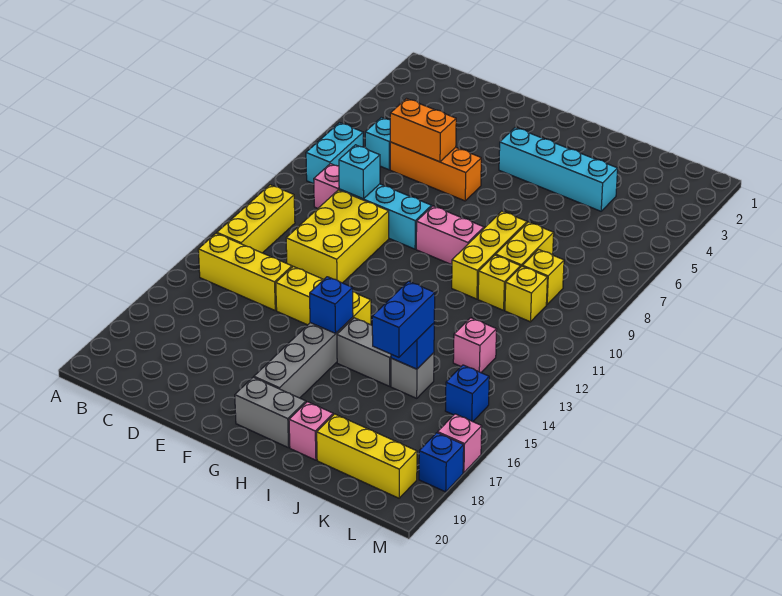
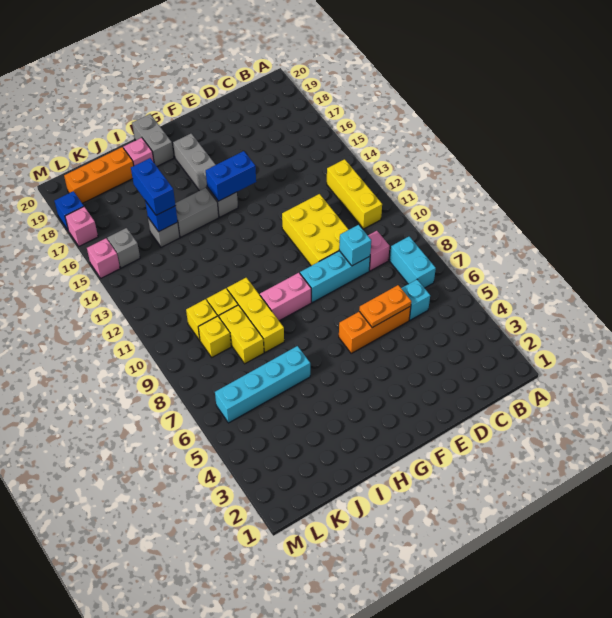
yellow 1x3 brick [198,233,292,310] -> none
orange 1x2 brick [390,99,456,162] -> orange 1x2 plate [359,285,411,328]
yellow 1x3 brick [276,266,371,325] -> none
cyan 1x4 brick [499,128,618,211] -> cyan 1x4 brick moved to [215,346,310,423]
blue 1x1 brick [310,277,353,333] -> blue 1x2 brick [206,151,256,201]
grey 1x2 brick [235,377,306,448] -> grey 1x2 brick turned to [132,114,174,166]
yellow 1x3 brick [317,414,417,498] -> orange 1x3 brick [64,147,134,203]
pink 1x1 brick [453,318,497,373] -> pink 1x1 brick moved to [87,238,120,278]
blue 1x1 brick [445,365,489,422] -> grey 1x1 brick [107,228,140,268]

